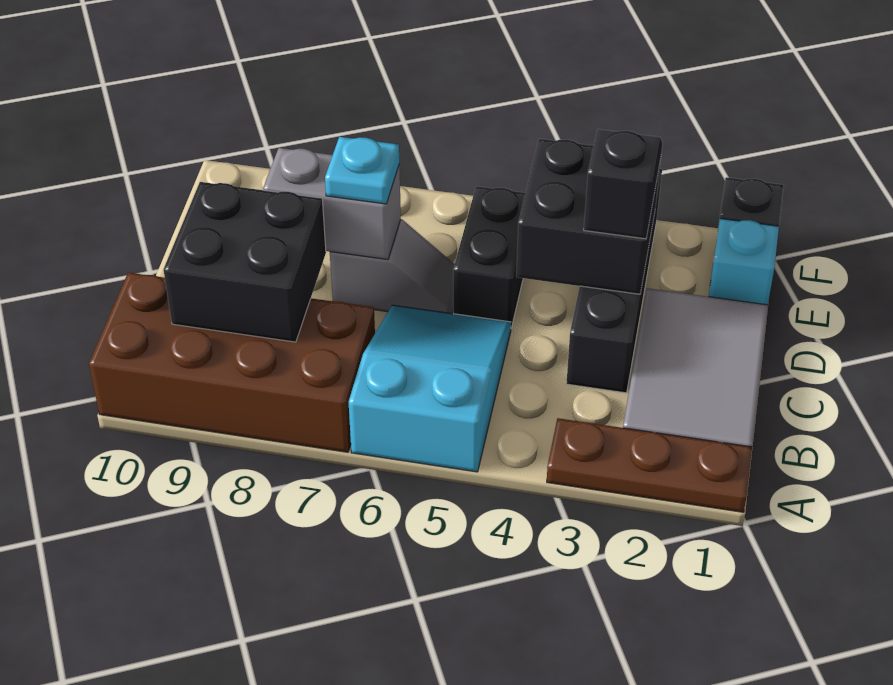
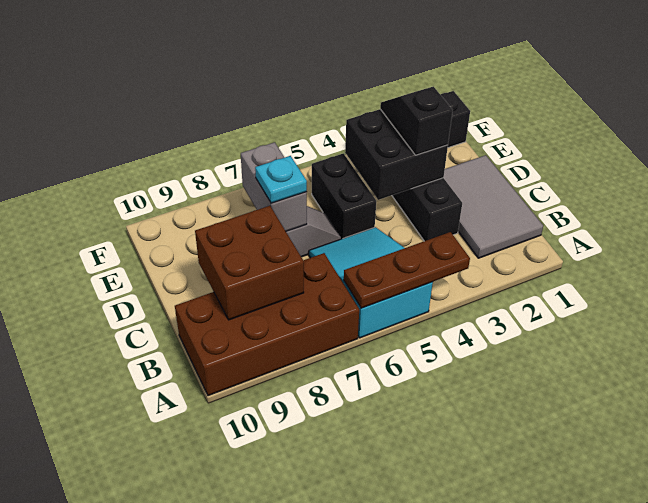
brown 1x3 plate [547,418,752,512] -> brown 1x3 plate moved to [344,232,470,308]
black 2x2 brick [163,182,326,342] -> brown 2x2 brick [195,206,304,320]
grey 1x2 brick [263,148,401,259] -> grey 1x2 brick turned to [241,142,307,231]
cyan 1x1 brick [709,219,779,305] -> none

